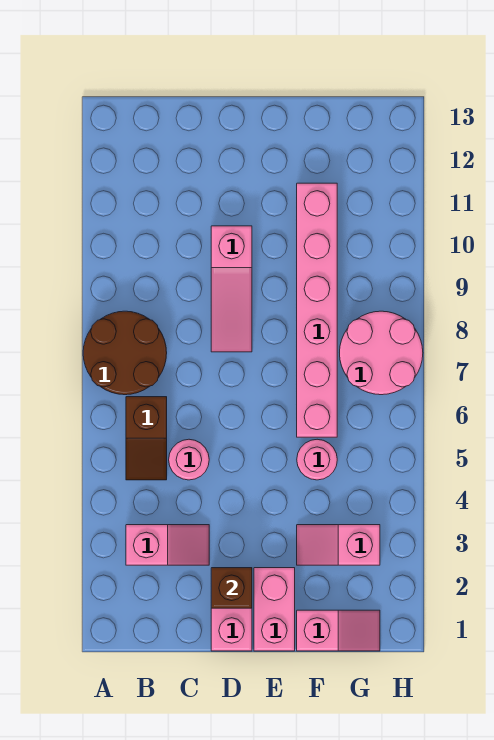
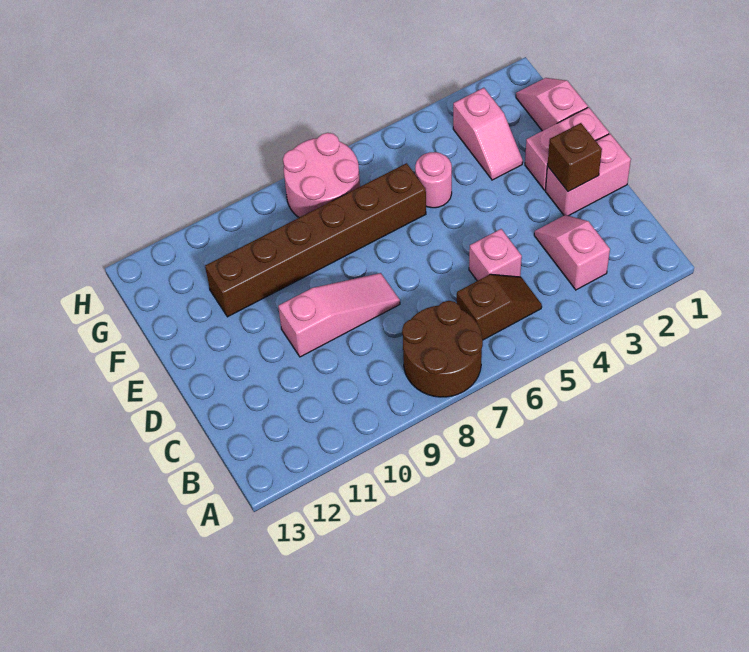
pink 1x1 round brick [169,439,209,480] -> pink 1x1 brick [469,229,522,281]
pink 1x6 brick [297,183,337,437] -> brown 1x6 brick [205,163,426,317]

